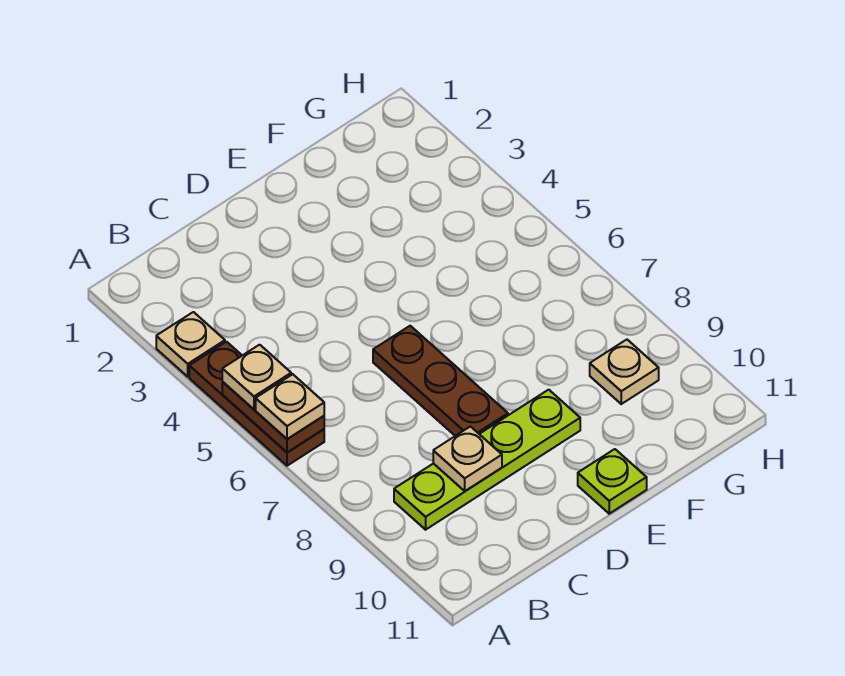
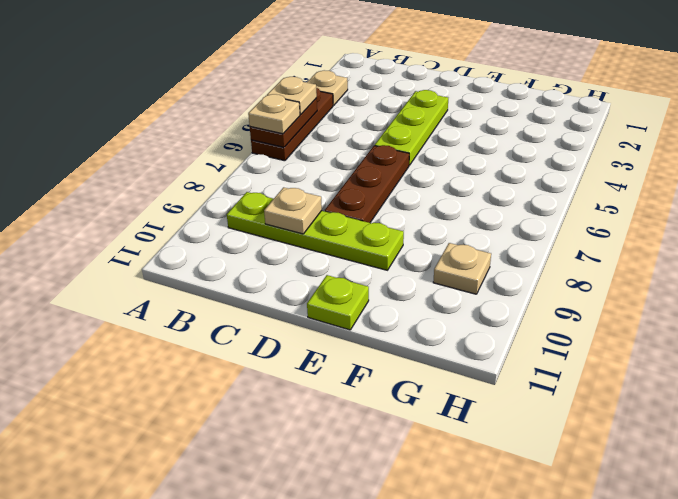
none -> lime 1x3 plate [375,90,448,165]

